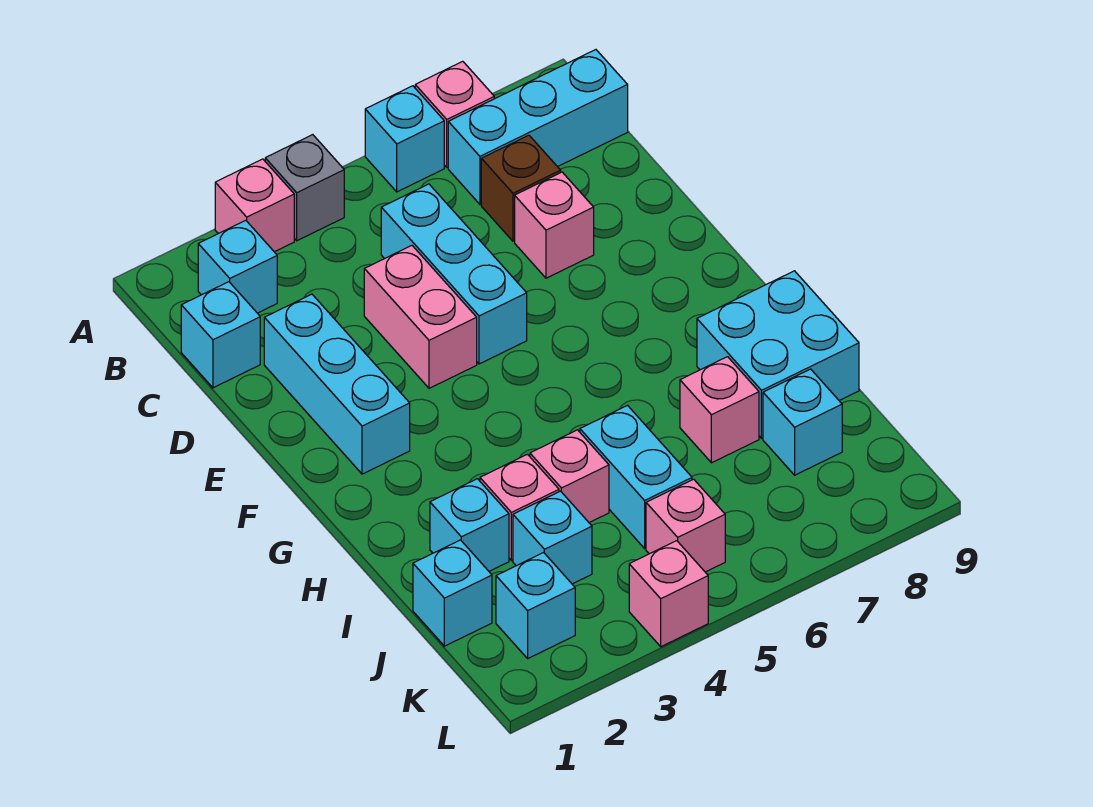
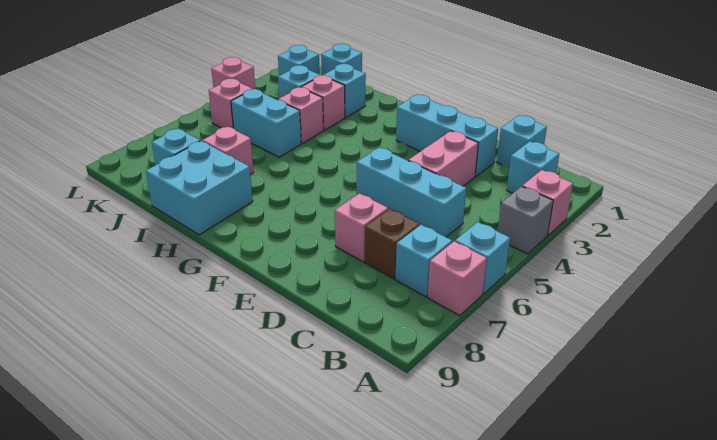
cyan 1x3 brick [448,50,628,204] -> cyan 1x1 brick [395,225,452,297]
pink 1x2 brick [364,246,477,388] -> pink 1x2 brick turned to [408,131,478,186]

